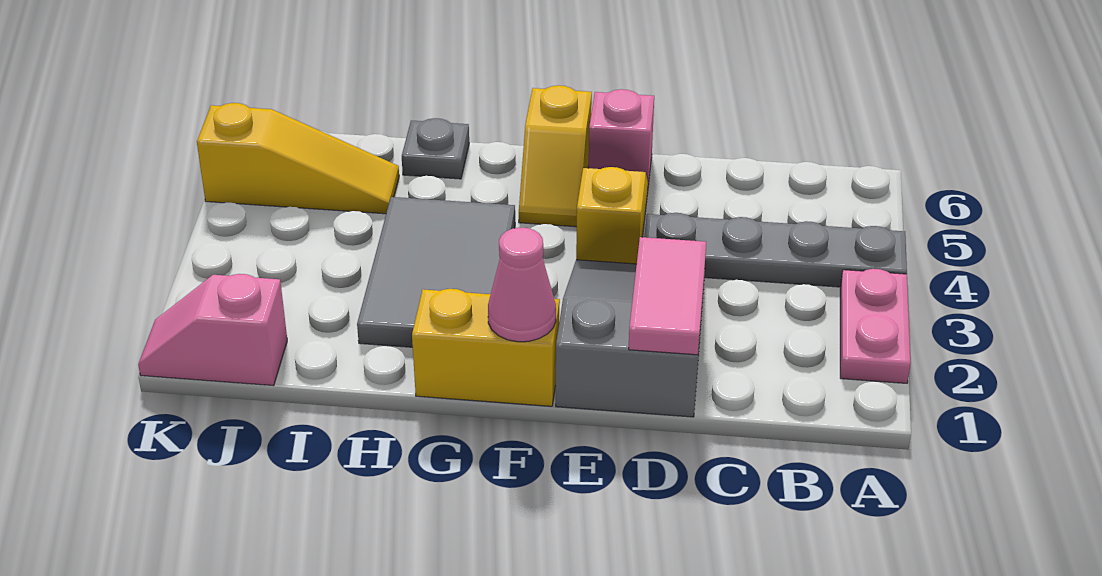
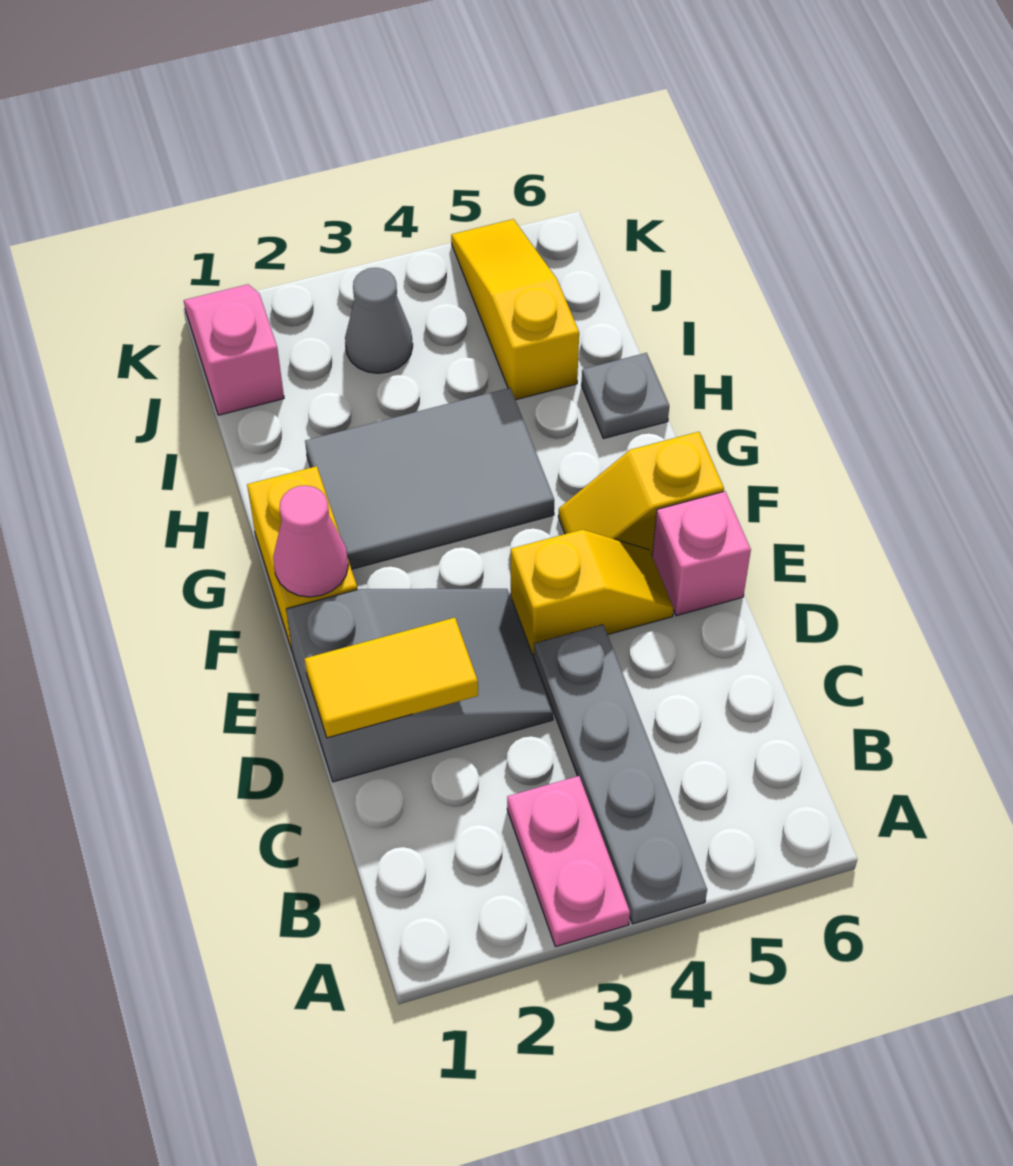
pink 1x2 plate [840,269,911,383] -> pink 1x2 plate turned to [507,776,630,947]
pink 1x2 tile [629,237,706,355] -> yellow 1x2 tile [305,618,478,738]
yellow 1x3 slope [197,103,399,214] -> yellow 1x3 slope turned to [451,219,579,400]
none -> grey 1x1 cone [345,268,413,373]

